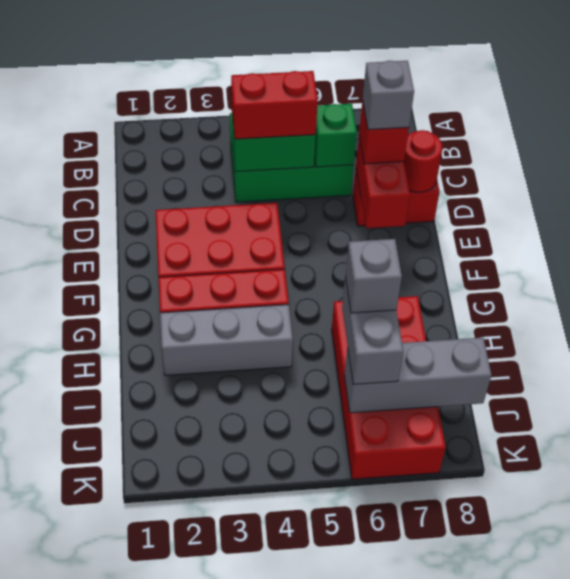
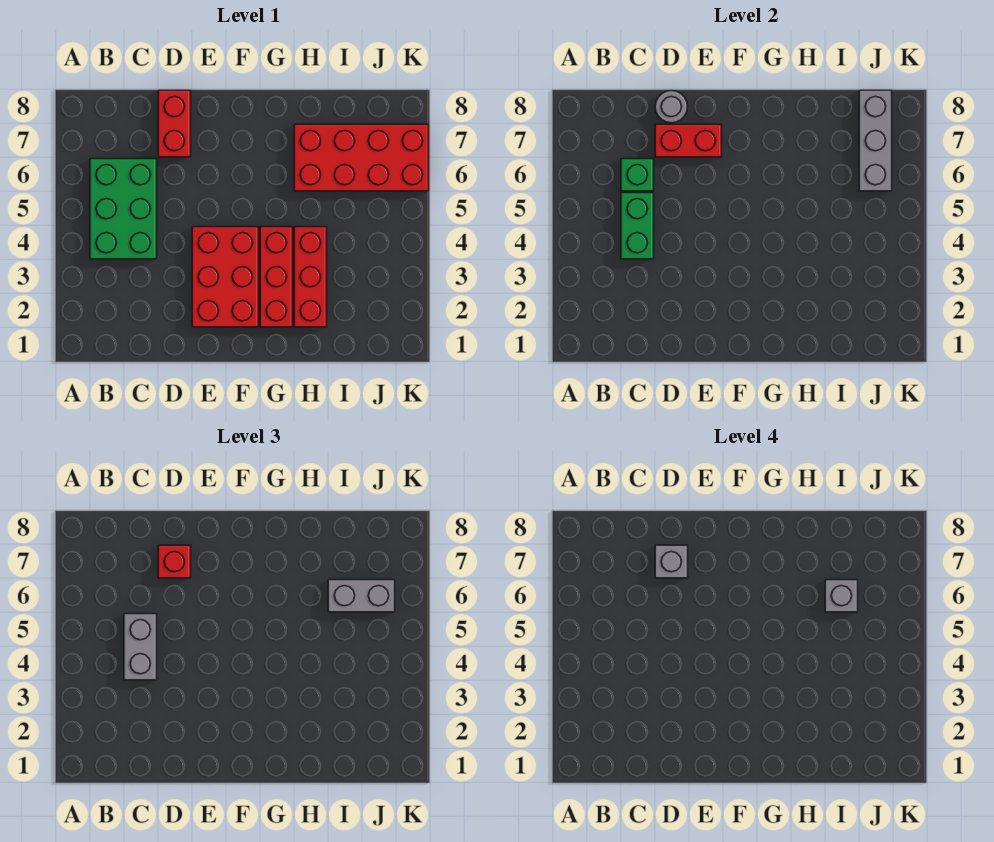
red 1x2 brick [231,71,318,139] -> grey 1x2 brick [124,614,157,680]
red 1x1 round brick [404,130,442,192] -> grey 1x1 round brick [655,90,688,123]
grey 1x3 brick [160,304,293,375] -> red 1x3 brick [294,227,327,327]

